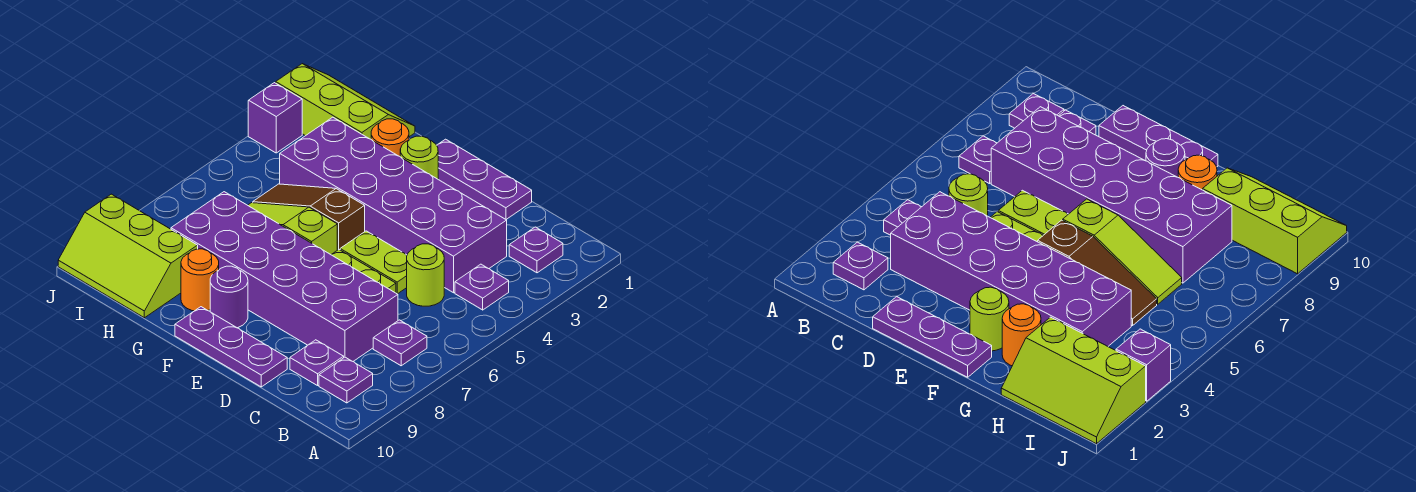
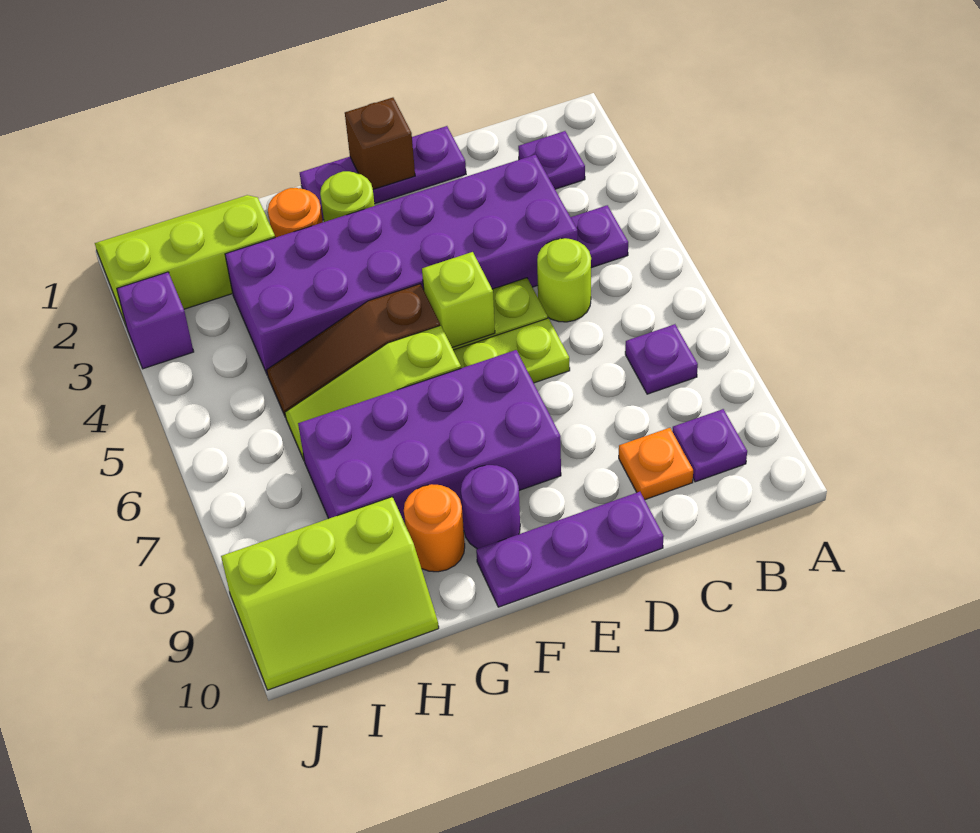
purple 2x6 brick [171,192,398,361] -> purple 2x4 brick [298,350,561,523]
purple 1x1 plate [290,340,344,386] -> orange 1x1 plate [619,428,693,500]
none -> brown 1x1 brick [345,98,415,189]
none -> lime 1x1 brick [422,252,495,347]

